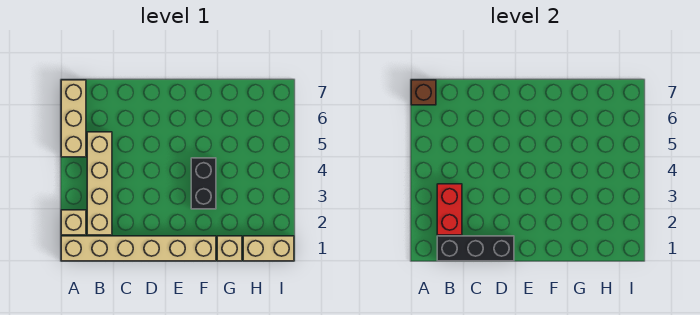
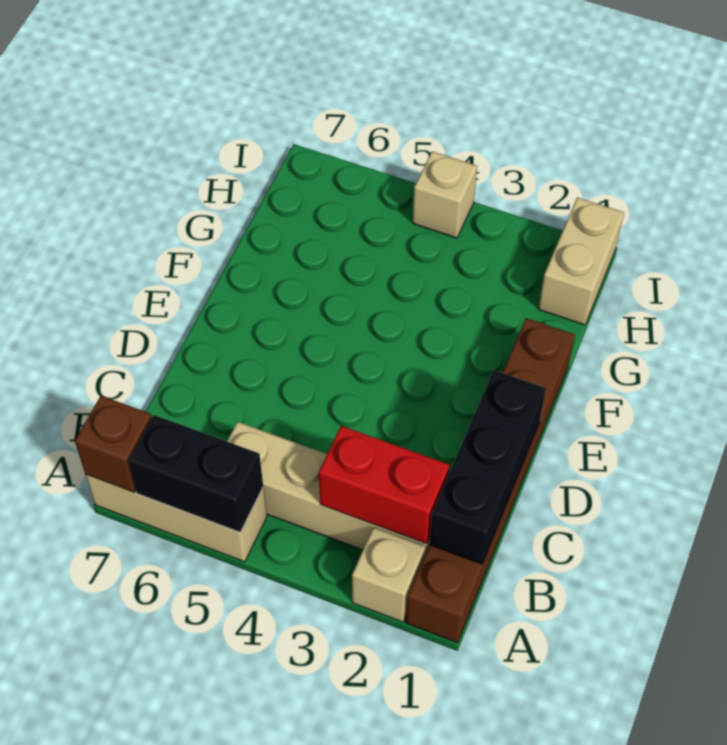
tan 1x6 brick [61,236,216,261] -> brown 1x6 brick [406,318,575,643]
black 1x2 brick [191,158,216,209] -> black 1x2 brick moved to [129,415,263,532]
tan 1x1 brick [217,236,242,261] -> tan 1x1 brick moved to [413,152,477,238]

